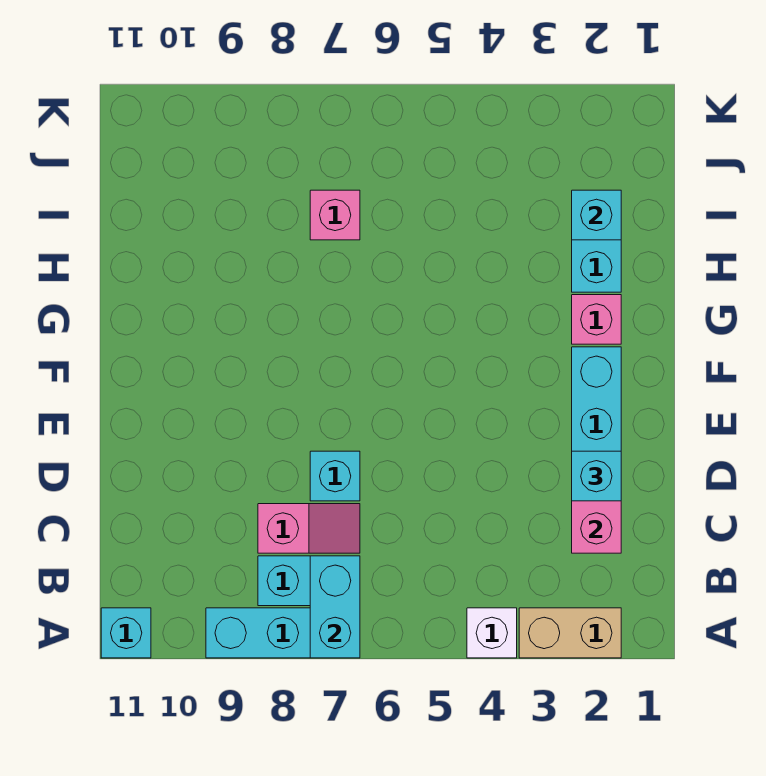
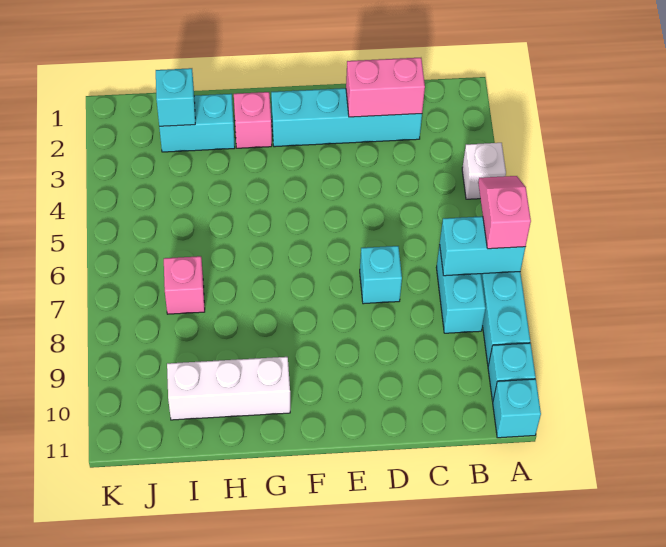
tan 1x2 brick [519,608,621,658] -> none
pink 1x2 slope [258,504,360,553] -> pink 1x2 slope moved to [478,176,531,249]
cyan 1x1 brick [572,451,621,501] -> cyan 1x1 brick moved to [488,343,536,401]
none -> white 1x3 brick [167,357,290,420]

